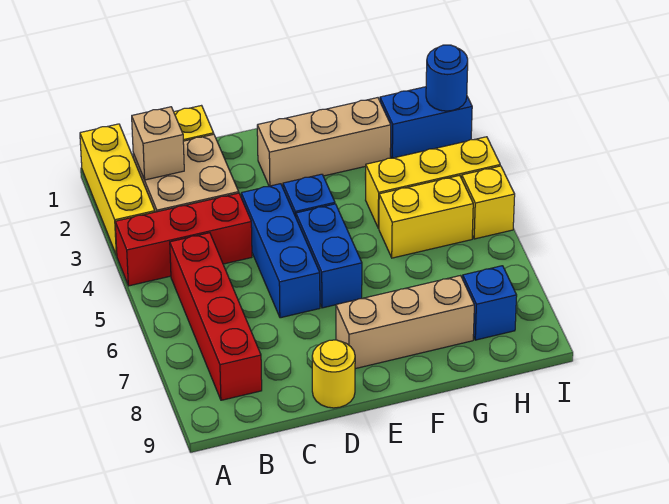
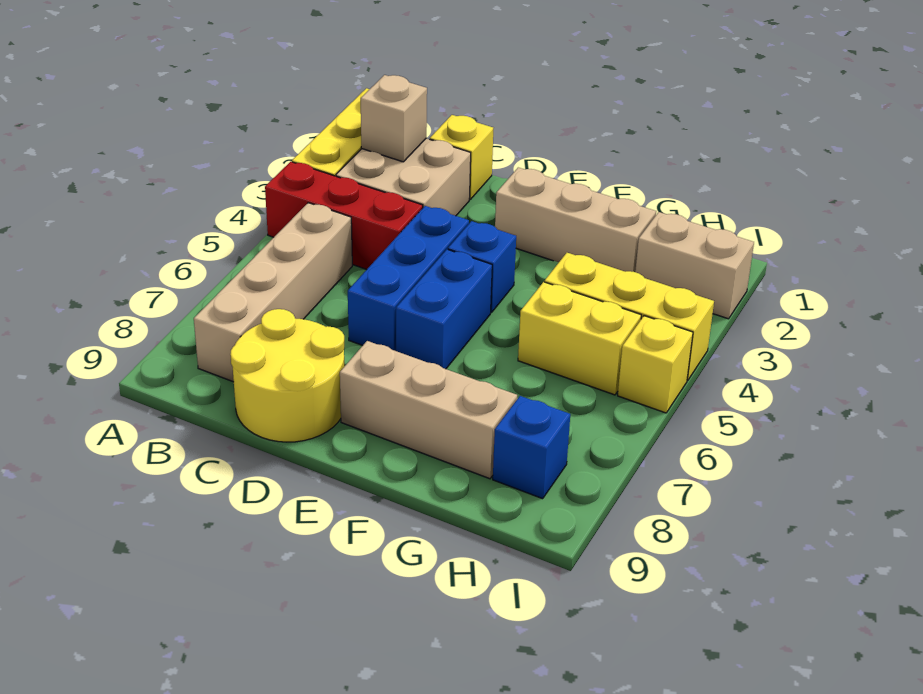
red 1x4 brick [170,233,262,400] -> tan 1x4 brick [194,203,352,382]
yellow 1x1 round brick [312,340,355,408] -> yellow 2x2 round brick [230,309,344,442]
blue 1x2 brick [380,87,472,158] -> tan 1x2 brick [635,212,754,319]
blue 1x1 round brick [426,45,468,111] -> none

